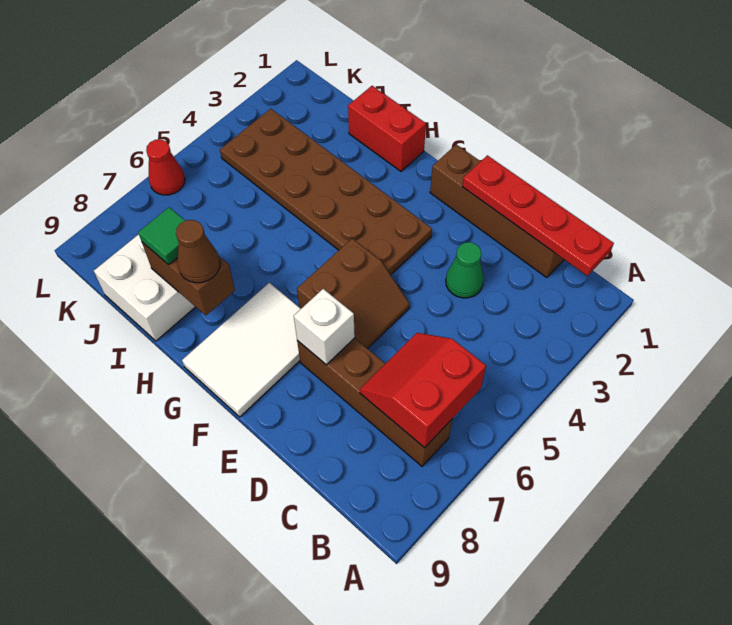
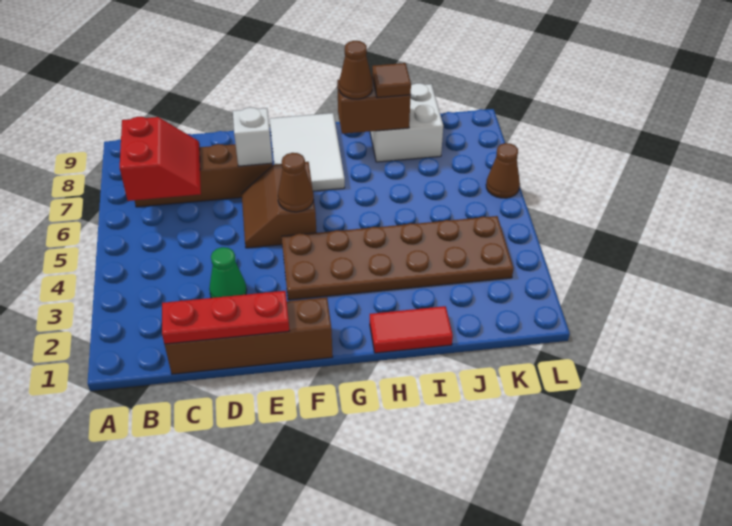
red 1x4 plate [462,155,614,276] -> red 1x3 plate [162,291,289,344]
none -> brown 1x1 cone [278,153,314,212]
red 1x2 brick [348,86,426,171] -> red 1x2 tile [370,306,453,353]
green 1x1 tile [138,207,185,265] -> brown 1x1 tile [372,63,411,98]
red 1x1 cone [146,140,185,195] -> brown 1x1 cone [486,143,520,198]

